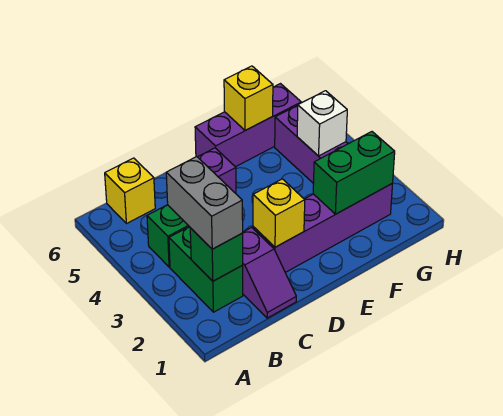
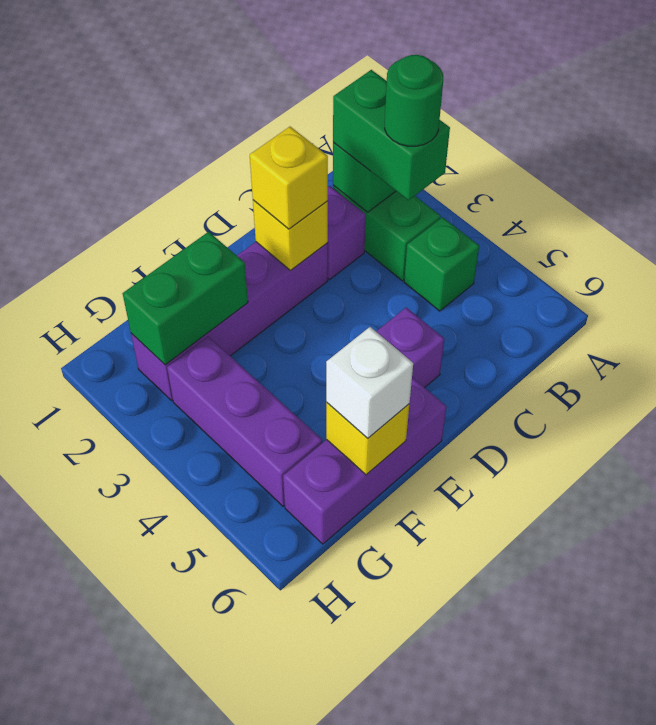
grey 1x2 brick [166,157,243,249] -> green 1x2 brick [333,70,450,200]
none -> green 1x1 round brick [385,55,443,146]
yellow 1x1 brick [105,158,155,224] -> yellow 1x1 brick moved to [250,127,328,229]
white 1x1 brick [297,91,347,156] -> white 1x1 brick moved to [326,327,413,438]

